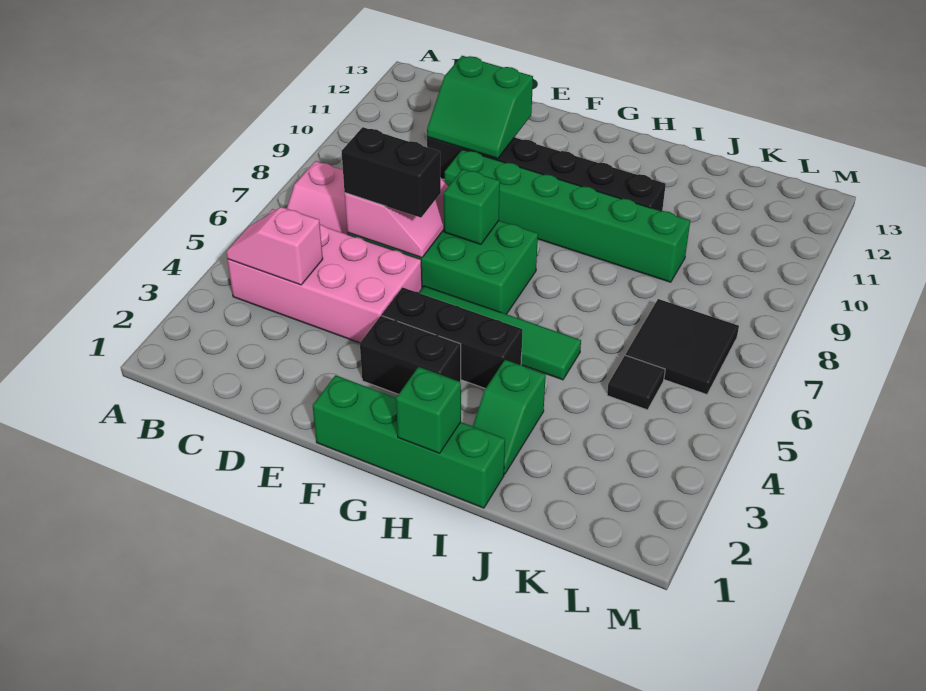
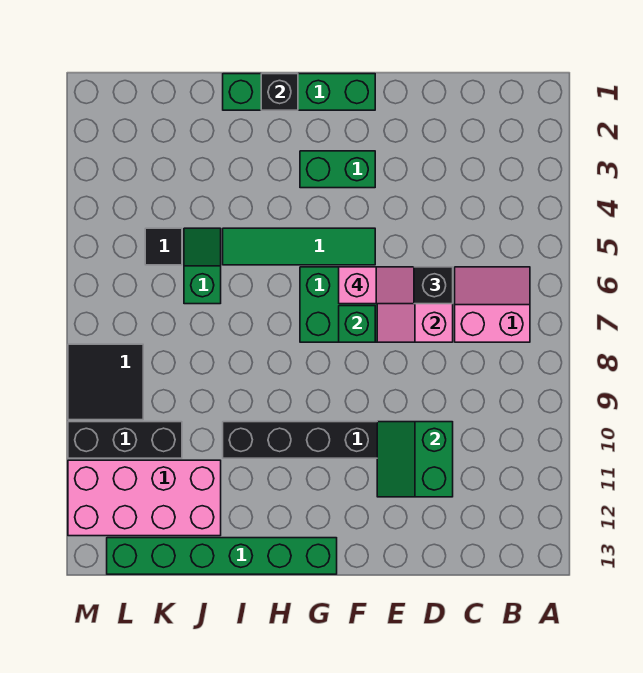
pink 2x4 brick [227,209,422,343] -> pink 2x4 brick moved to [68,460,221,536]
pink 1x2 slope [226,207,323,285] -> pink 1x2 slope moved to [339,267,414,304]
green 2x2 slope [427,56,533,159] -> green 2x2 slope turned to [377,422,453,497]
green 1x6 brick [445,149,690,282] -> green 1x6 brick moved to [107,538,337,574]
black 1x2 brick [360,316,461,394] -> green 1x2 brick [300,151,375,188]
black 1x3 brick [382,287,523,389] -> black 1x3 brick moved to [68,422,182,458]
green 1x1 brick [396,367,461,453] -> black 1x1 brick [261,74,298,110]
green 1x2 slope [473,360,546,474] -> green 1x2 slope moved to [184,228,221,304]
black 2x2 tile [626,299,739,394] -> black 2x2 tile moved to [68,344,143,420]

